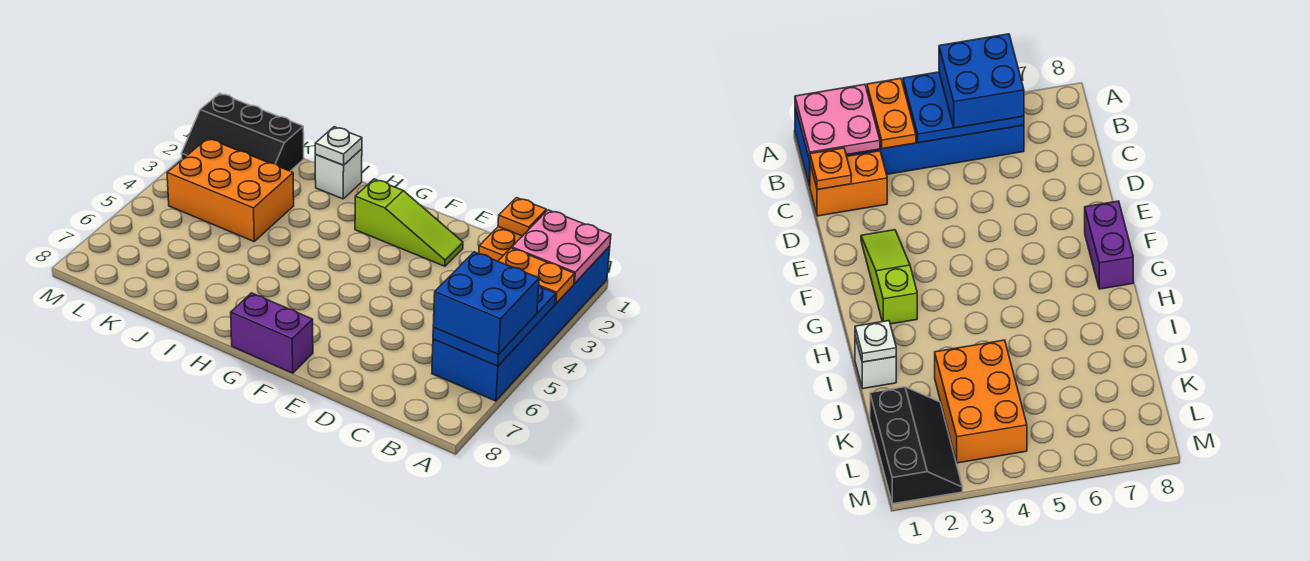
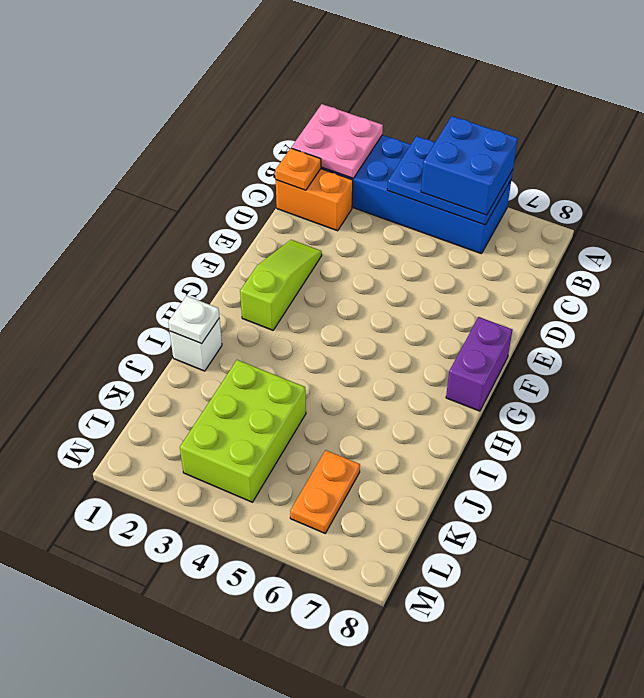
orange 1x2 plate [498,248,575,304] -> orange 1x2 plate moved to [290,450,360,533]
orange 2x3 brick [167,138,294,241] -> lime 2x3 brick [180,360,306,502]
black 2x3 slope [181,93,304,171] -> none

